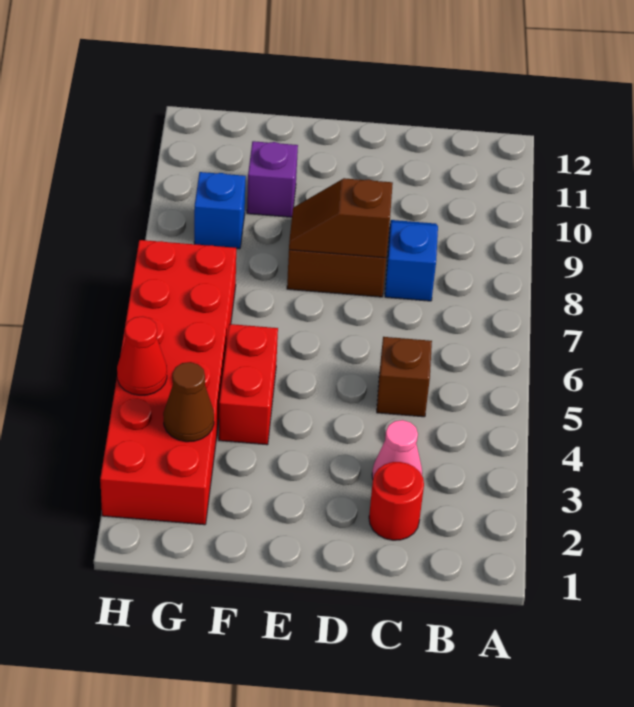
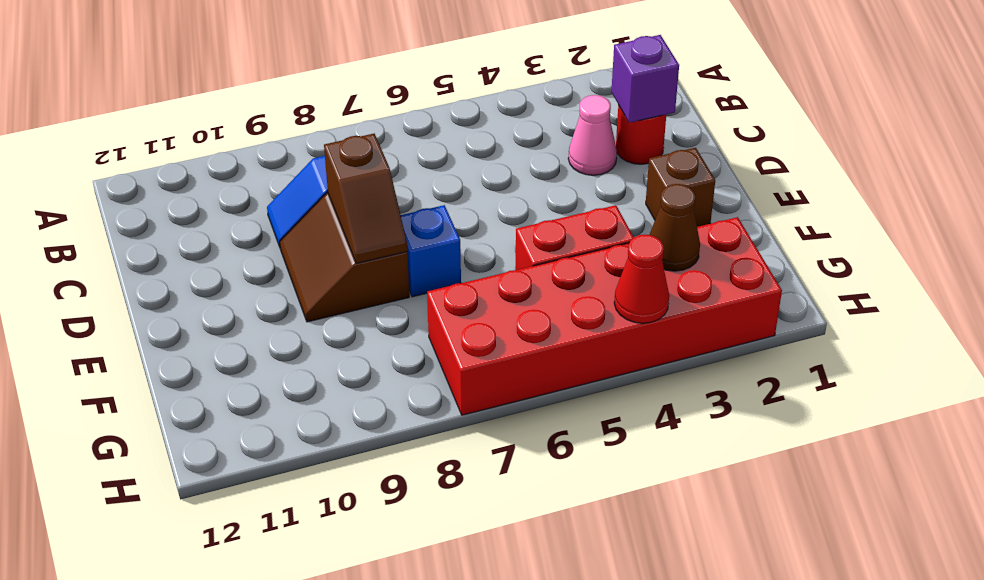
brown 1x1 brick [377,337,432,417] -> brown 1x1 brick moved to [646,148,715,227]
purple 1x1 brick [247,141,298,217] -> purple 1x1 brick moved to [611,35,679,123]
blue 1x1 brick [194,172,246,249] -> blue 1x1 brick moved to [401,205,461,297]

